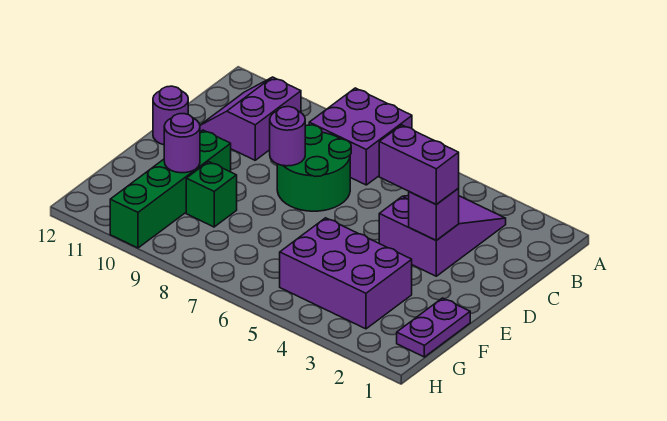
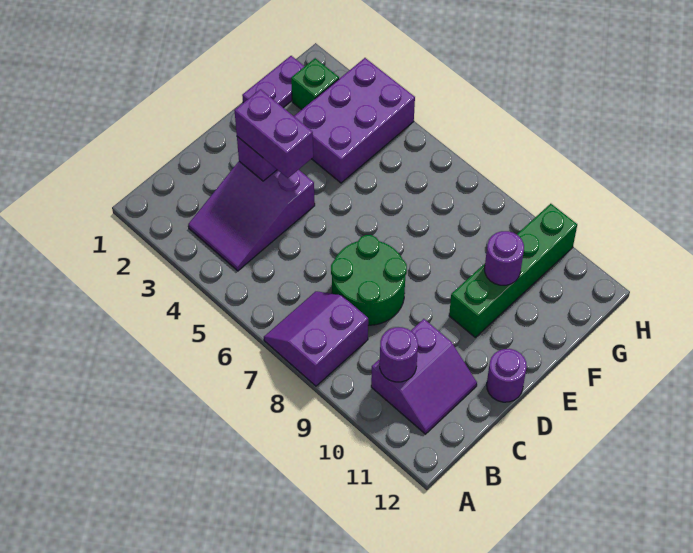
purple 2x2 brick [309,88,412,185] -> purple 2x2 slope [264,291,368,386]
purple 1x1 round brick [270,107,305,166] -> purple 1x1 round brick moved to [380,327,418,382]
purple 2x3 brick [280,218,412,329] -> purple 2x3 brick turned to [294,58,415,183]
green 1x1 brick [186,162,237,227] -> green 1x1 brick moved to [291,58,339,110]

